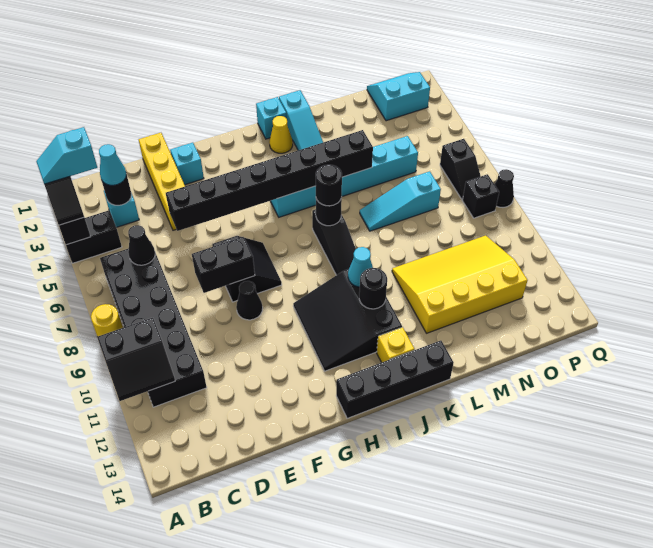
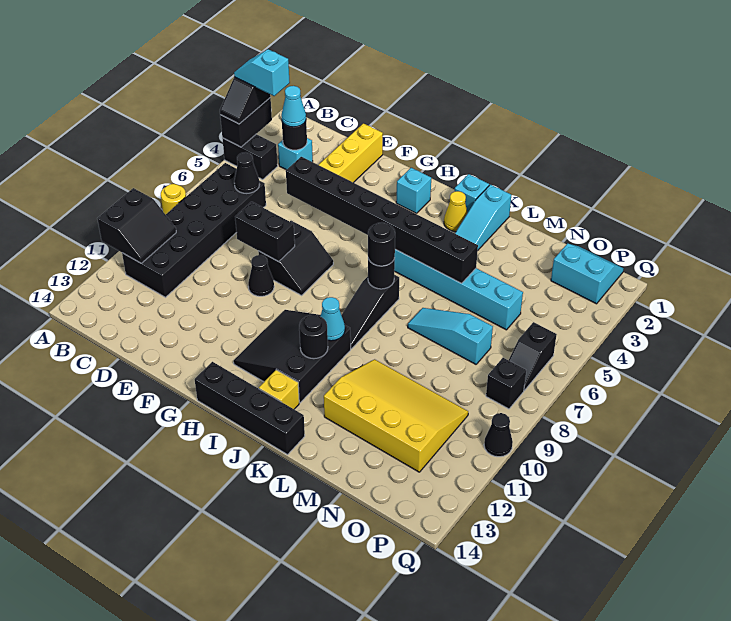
black 2x2 slope [97,318,175,401] -> black 2x2 slope turned to [97,188,176,263]
cyan 1x1 brick [170,143,204,185] -> cyan 1x1 brick moved to [396,168,431,213]
black 1x1 cone [494,169,514,207] -> black 1x1 cone moved to [484,413,513,457]

